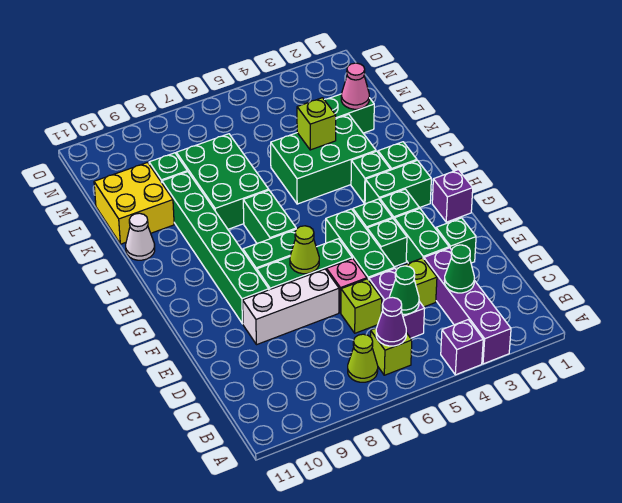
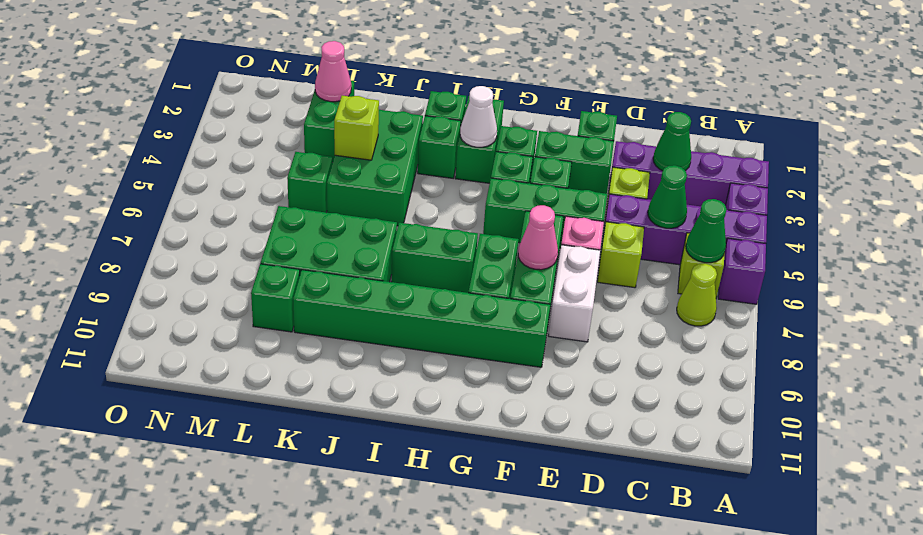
purple 1x1 cone [376,297,406,346] -> green 1x1 cone [686,199,727,263]
purple 1x2 brick [369,268,425,338] -> purple 1x4 brick [601,194,767,265]
white 1x3 brick [243,269,339,345] -> white 1x2 brick [549,245,600,342]
lime 1x1 cone [290,226,319,274] -> pink 1x1 cone [518,205,558,270]
purple 1x1 brick [432,170,473,222] -> purple 1x1 brick moved to [718,238,766,304]
white 1x1 cone [126,213,155,260] -> white 1x1 cone moved to [460,86,497,147]
yellow 2x2 brick [94,162,174,244] -> none
none -> green 1x1 brick [287,152,332,212]

